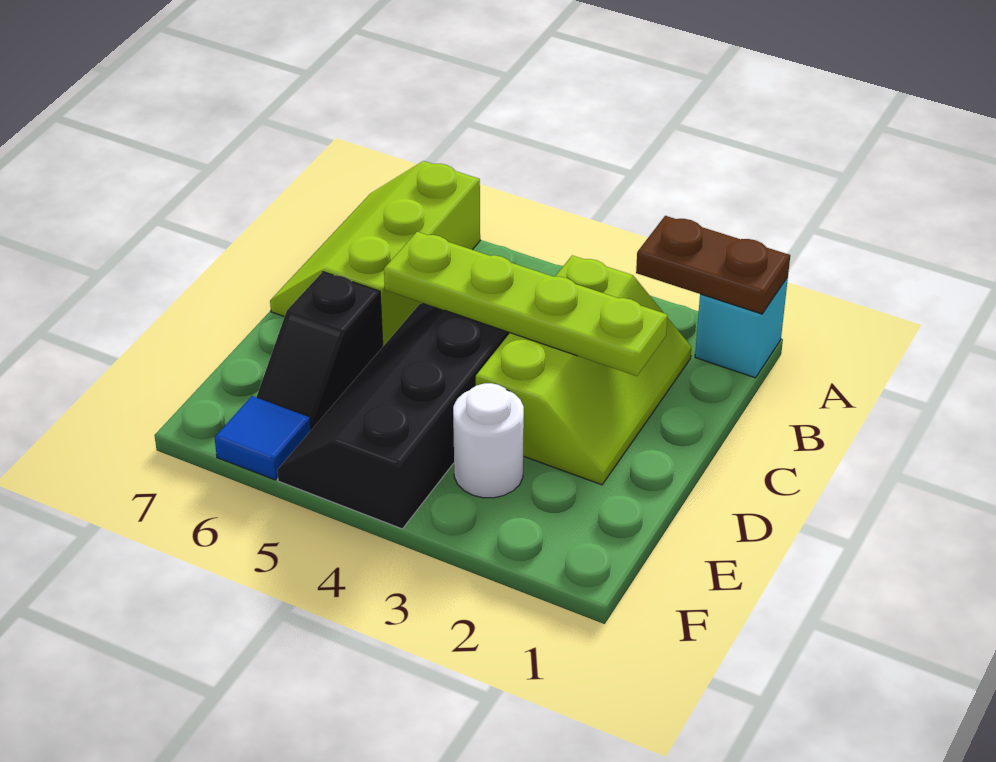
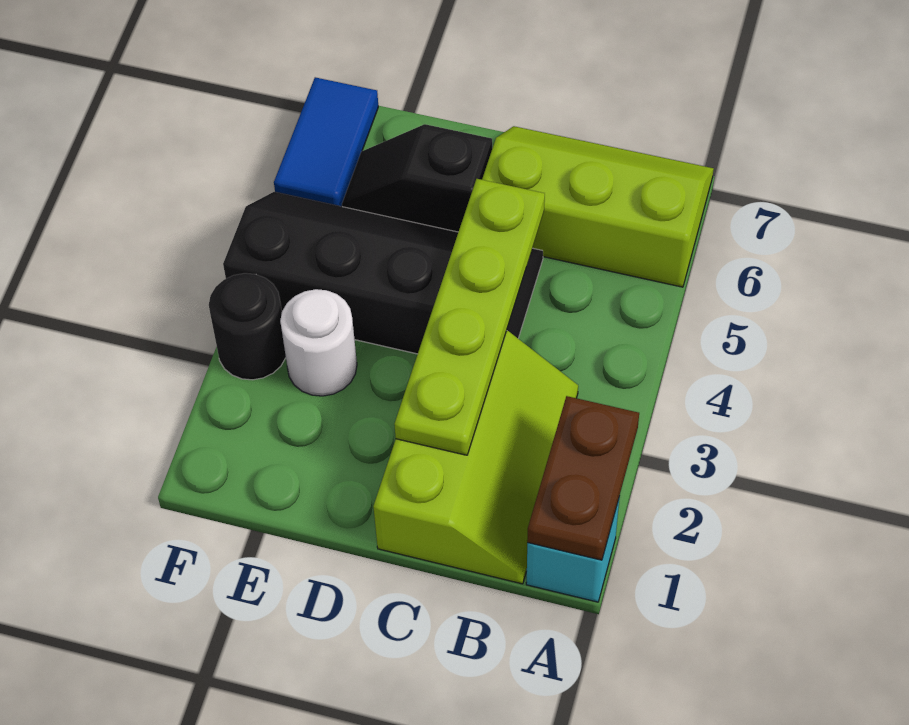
lime 2x3 slope [476,255,691,485] -> lime 2x3 slope turned to [373,331,578,584]
none -> black 1x1 round brick [209,273,286,380]
blue 1x1 tile [215,396,311,480] -> blue 1x2 tile [274,77,378,207]

